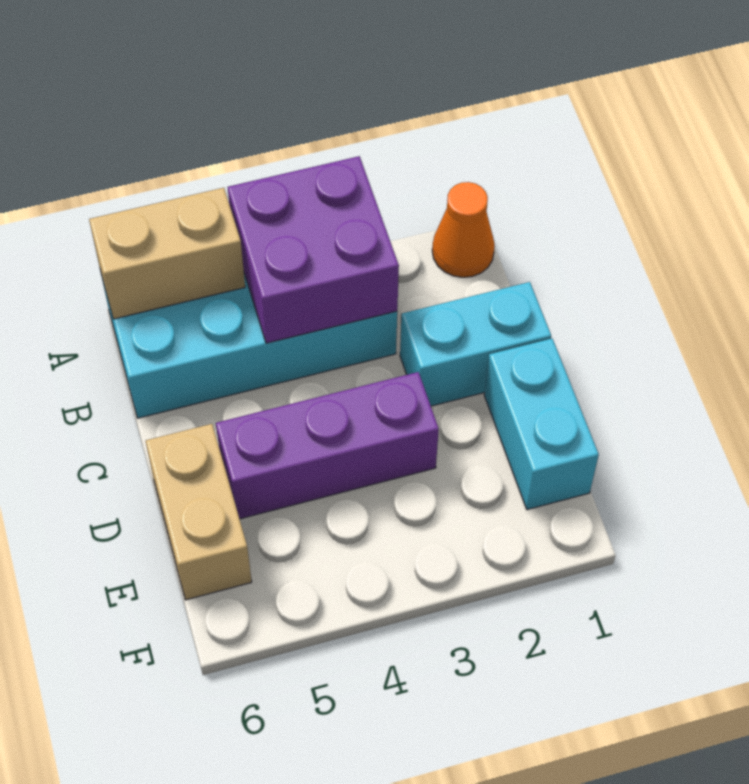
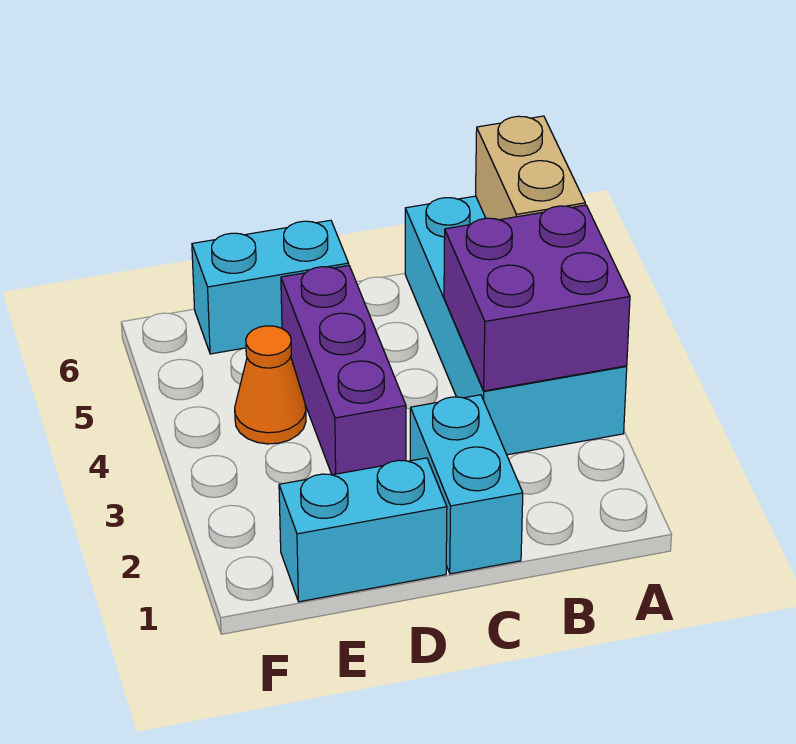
orange 1x1 cone [432,182,495,277] -> orange 1x1 cone moved to [235,326,306,444]
tan 1x2 brick [146,424,252,600] -> cyan 1x2 brick [192,220,349,354]

